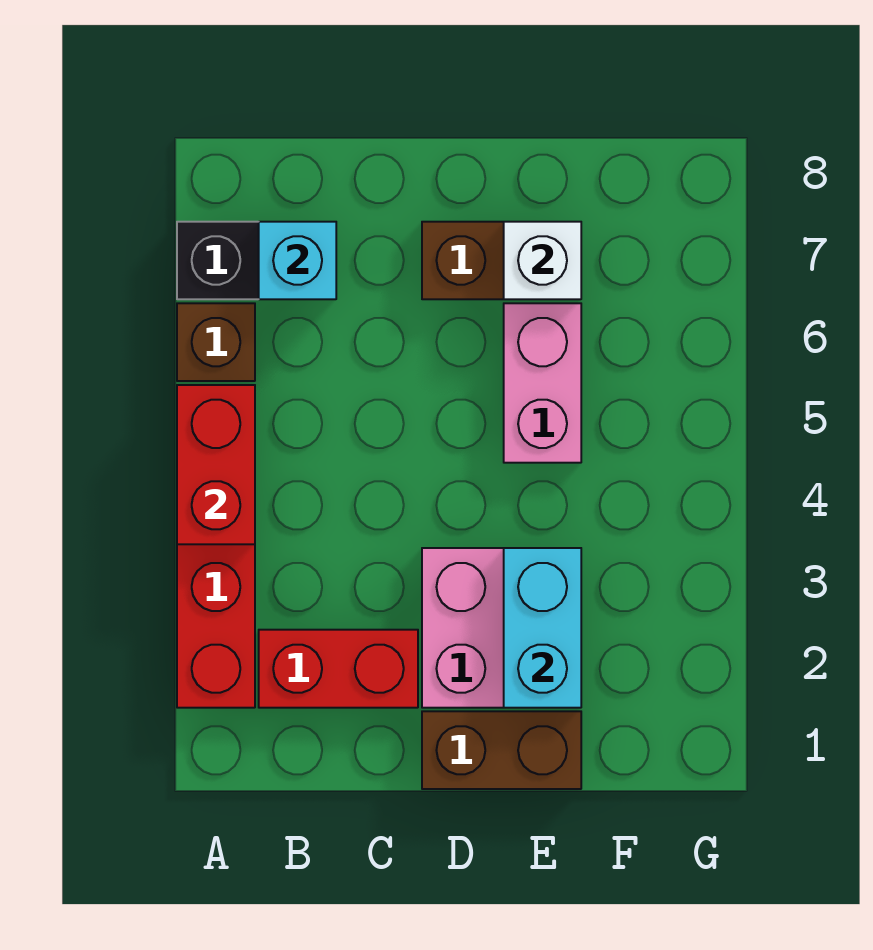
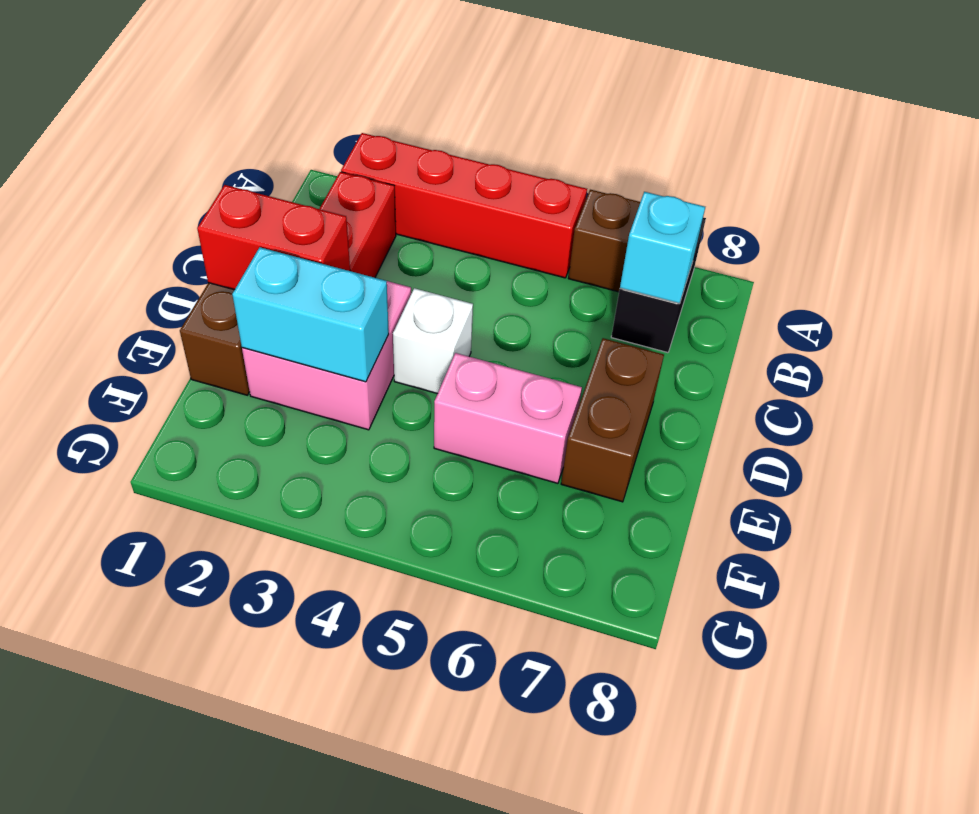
red 1x2 brick [177,385,255,544] -> red 1x2 brick moved to [197,185,350,290]
white 1x1 brick [504,222,581,299] -> white 1x1 brick moved to [393,288,473,394]

